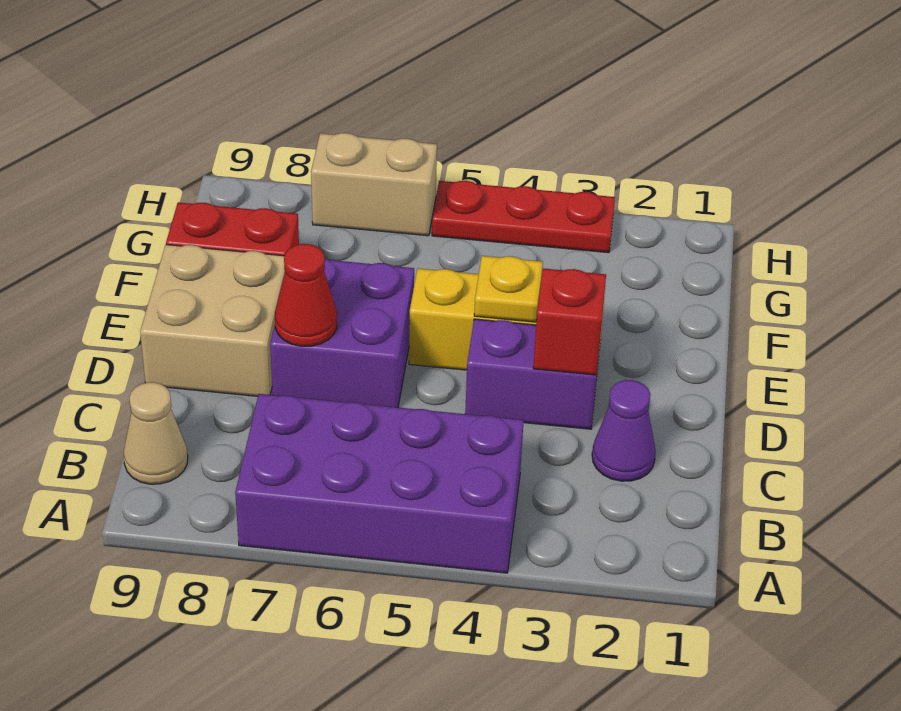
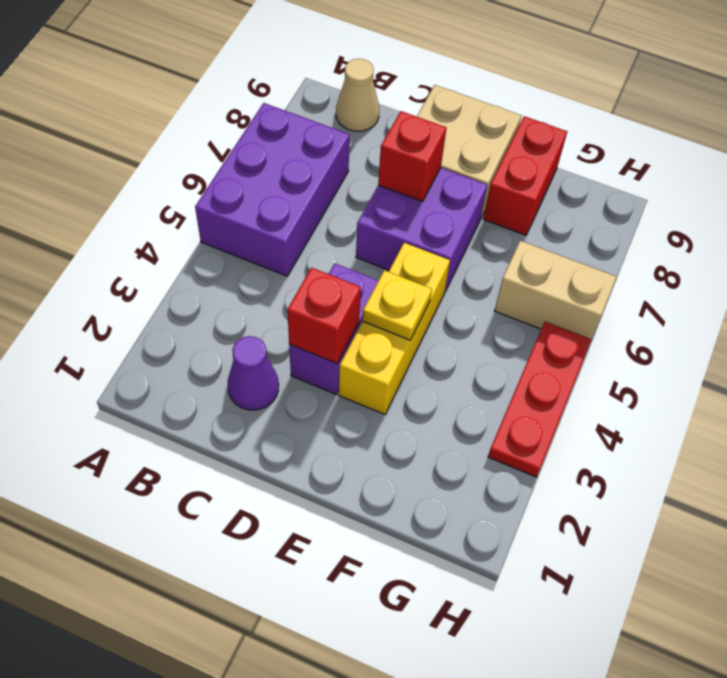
purple 2x4 brick [235,394,524,573] -> purple 2x3 brick [195,103,350,276]
red 1x1 cone [275,244,337,346] -> red 1x1 brick [378,111,446,201]
tan 1x2 brick [311,133,437,236] -> tan 1x2 brick turned to [494,241,617,339]

